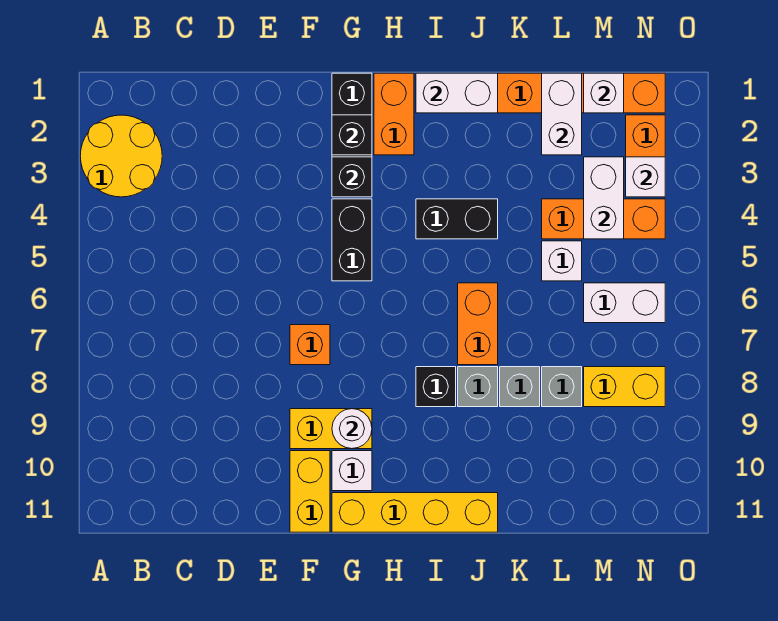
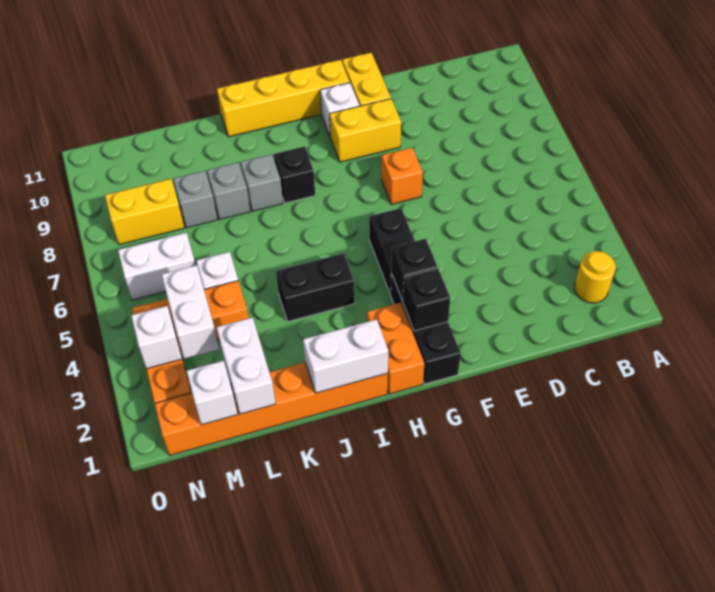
yellow 2x2 round brick [80,115,162,197] -> yellow 1x1 round brick [574,251,616,303]
white 1x1 round brick [332,409,372,449] -> none
orange 1x2 brick [458,283,498,365] -> none

